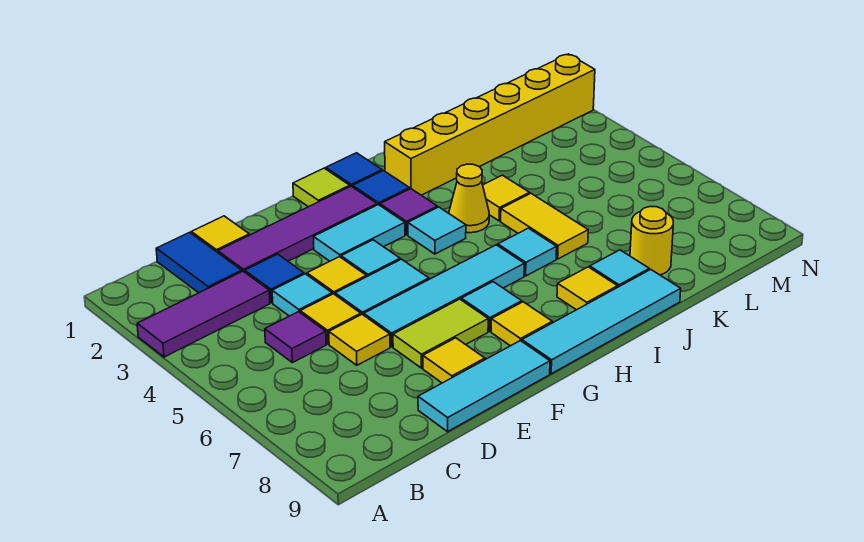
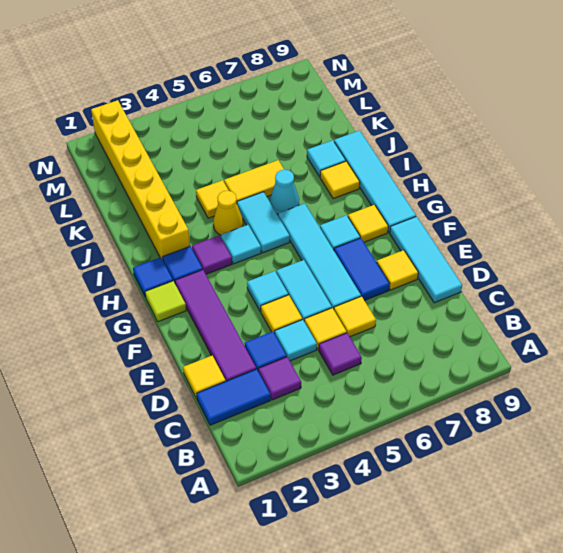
purple 1x3 tile [137,271,270,357] -> purple 1x1 tile [258,357,301,400]
lime 1x2 tile [393,299,488,368] -> blue 1x2 tile [334,238,390,301]
cyan 1x2 tile [314,205,405,261] -> cyan 1x2 tile moved to [237,192,290,253]
cyan 1x1 tile [498,228,557,276] -> cyan 1x1 cone [270,170,299,214]
yellow 1x1 round brick [630,207,673,275] -> none

